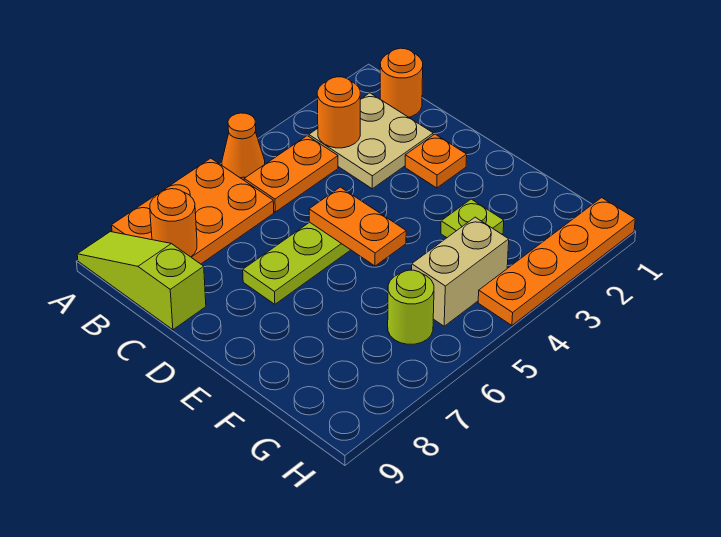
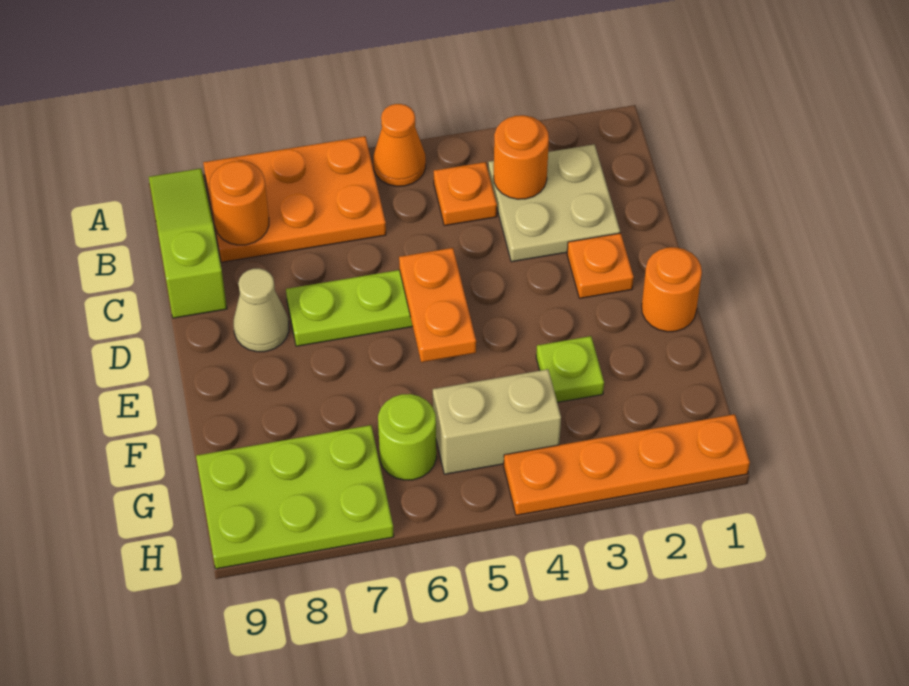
orange 1x1 round brick [380,48,423,117] -> orange 1x1 round brick moved to [642,247,702,332]
orange 1x2 plate [244,136,338,212] -> orange 1x1 plate [434,162,497,226]
none -> tan 1x1 cone [234,268,289,352]
none -> lime 2x3 plate [196,425,394,569]

